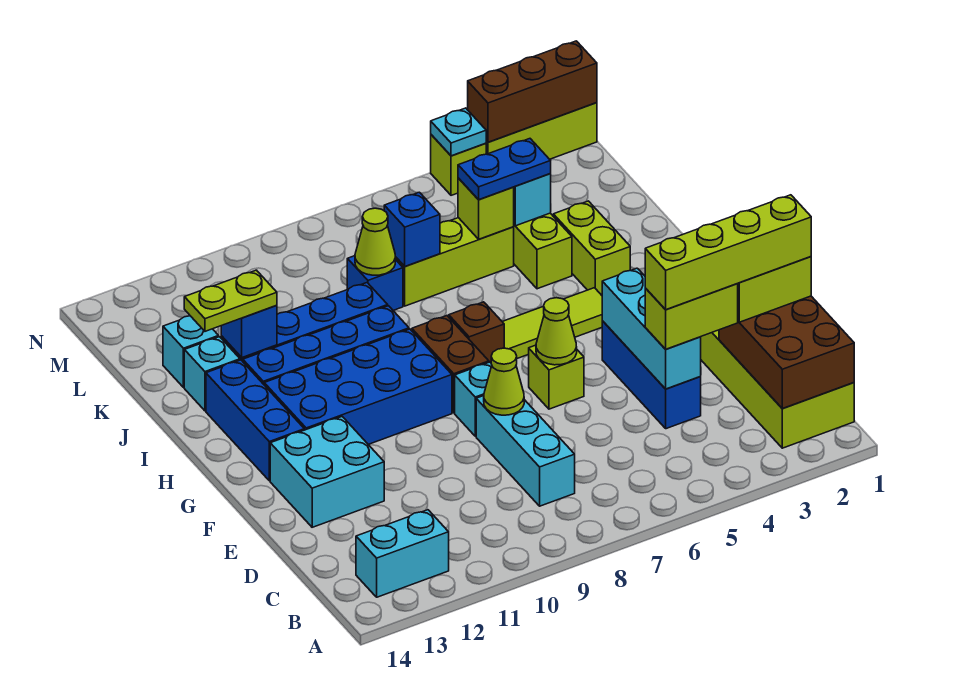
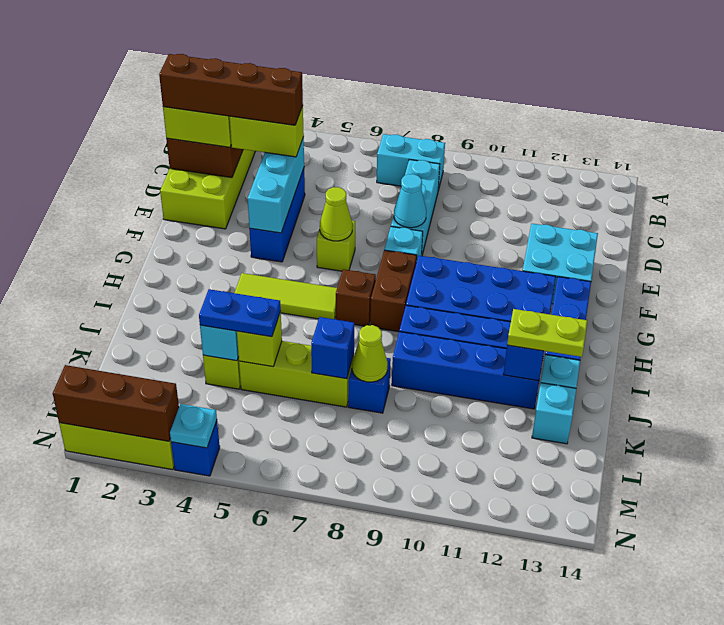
cyan 1x2 brick [356,510,449,597] -> cyan 1x2 brick moved to [377,134,445,190]
lime 1x4 brick [645,195,811,310] -> brown 1x4 brick [159,54,303,125]
lime 1x1 cone [484,348,524,415] -> cyan 1x1 cone [394,174,426,228]
lime 1x2 brick [553,201,630,295] -> none
lime 1x1 brick [431,135,486,195] -> blue 1x1 brick [171,421,220,476]

